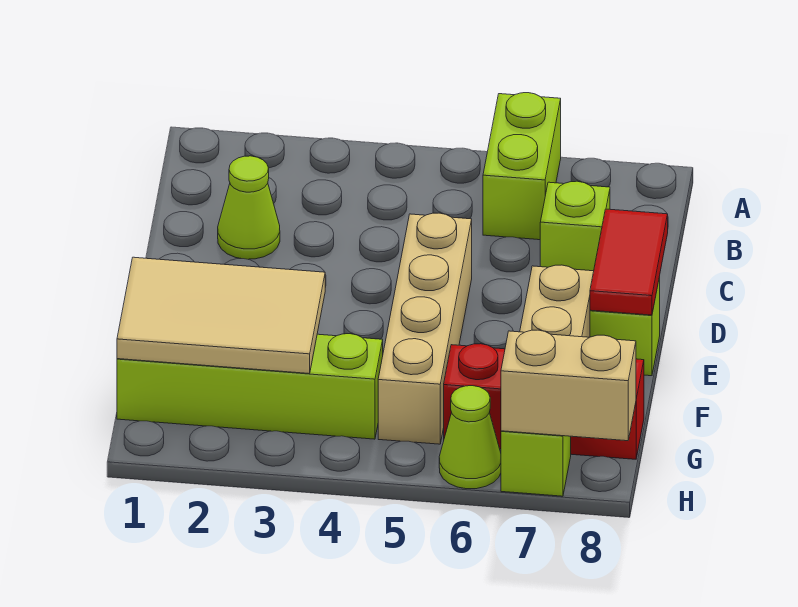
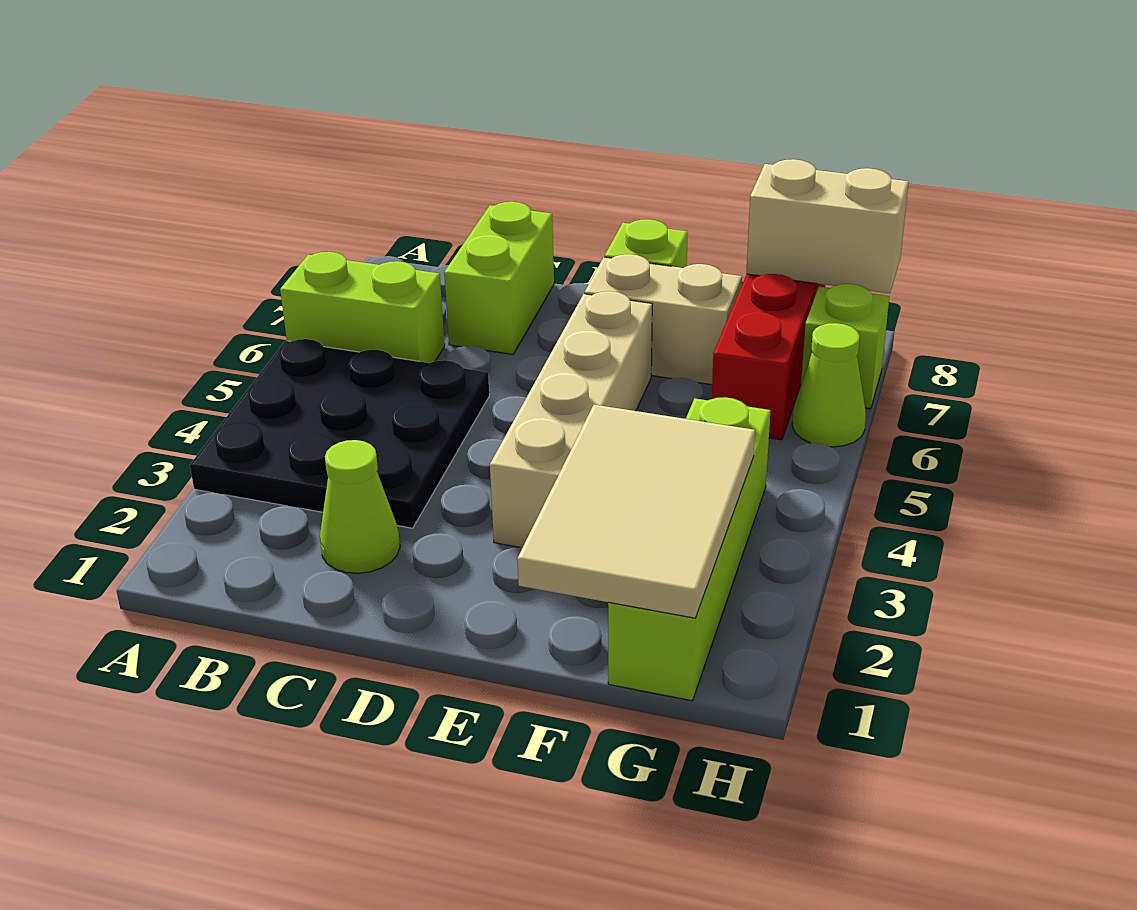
none -> black 3x3 plate [190,339,489,528]
lime 1x1 brick [540,181,610,271] -> lime 1x2 brick [444,202,554,354]
tan 1x4 brick [378,213,472,444] -> tan 1x4 brick turned to [490,291,652,548]
red 1x2 tile [590,209,668,315] -> none
tan 1x2 brick [501,330,636,441] -> tan 1x2 brick turned to [746,159,909,293]

